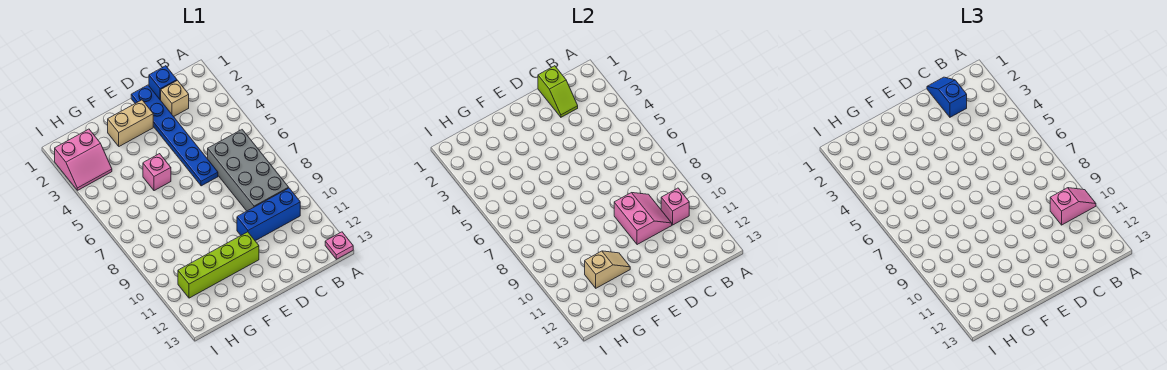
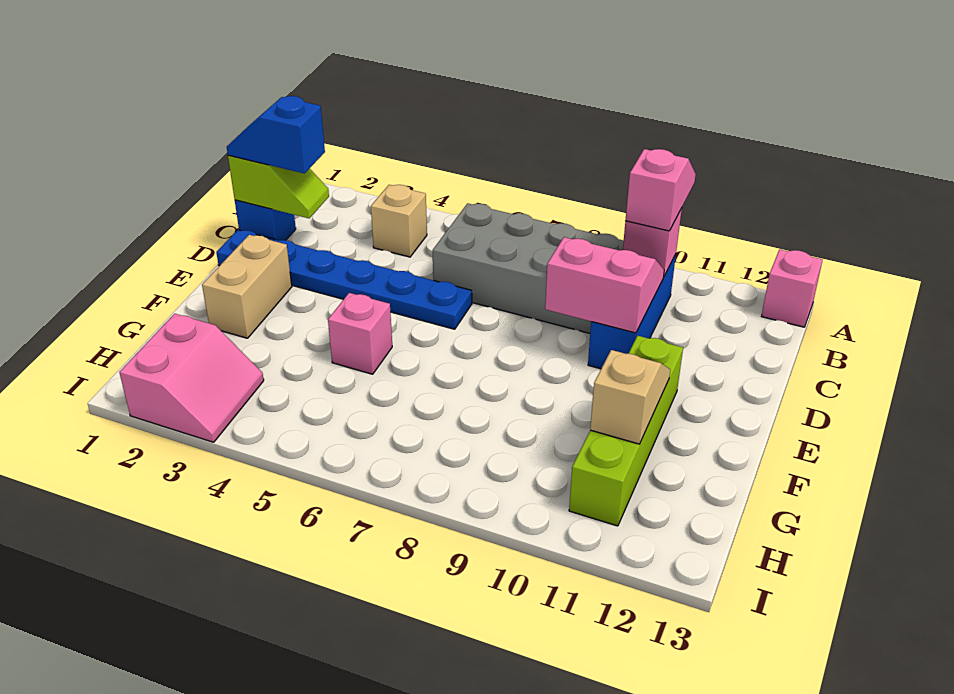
pink 1x1 plate [325,232,353,259] -> pink 1x1 brick [762,249,822,327]
tan 1x1 brick [161,81,189,117] -> tan 1x1 brick moved to [371,185,427,257]

